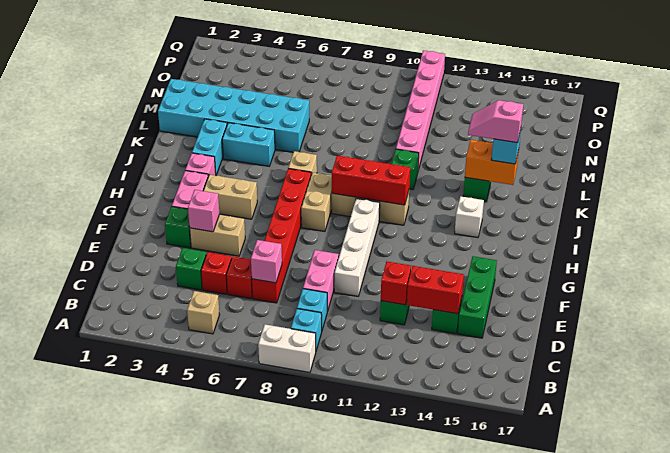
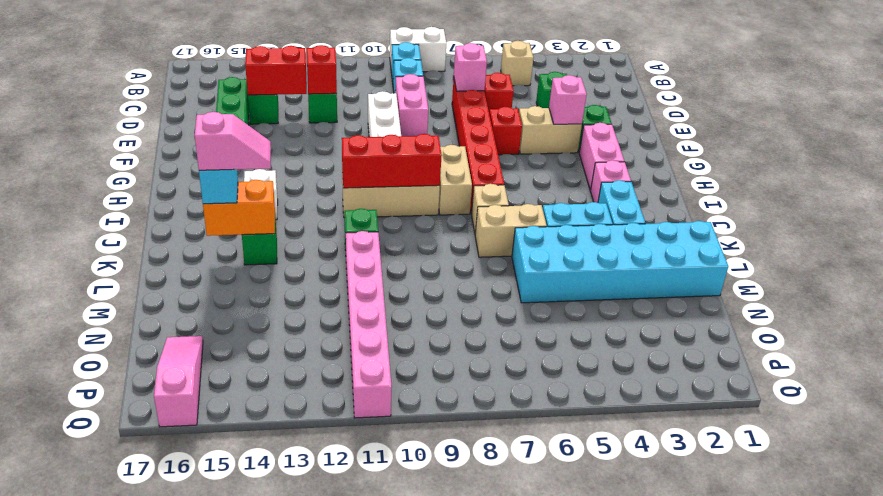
red 1x1 brick [201,252,232,294] -> red 1x1 brick moved to [489,107,522,155]
tan 1x2 brick [203,175,257,219] -> tan 1x2 brick moved to [475,204,547,257]
none -> pink 1x3 slope [154,336,203,427]

